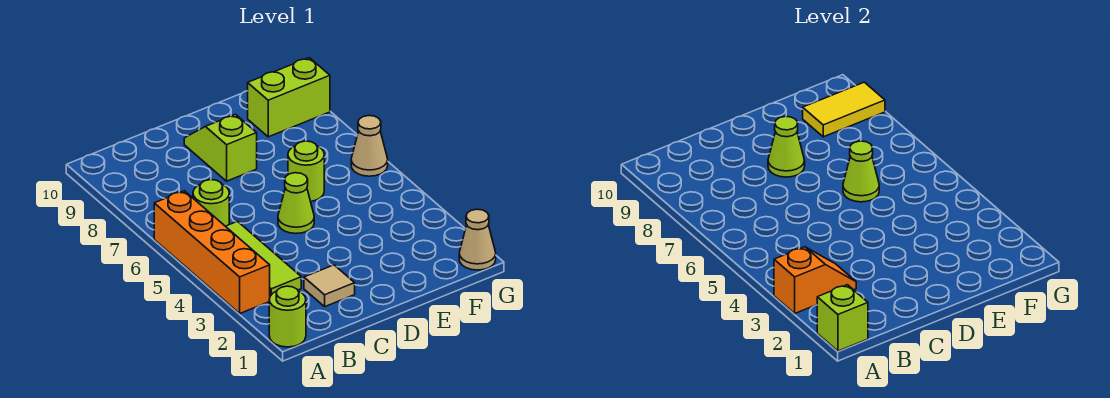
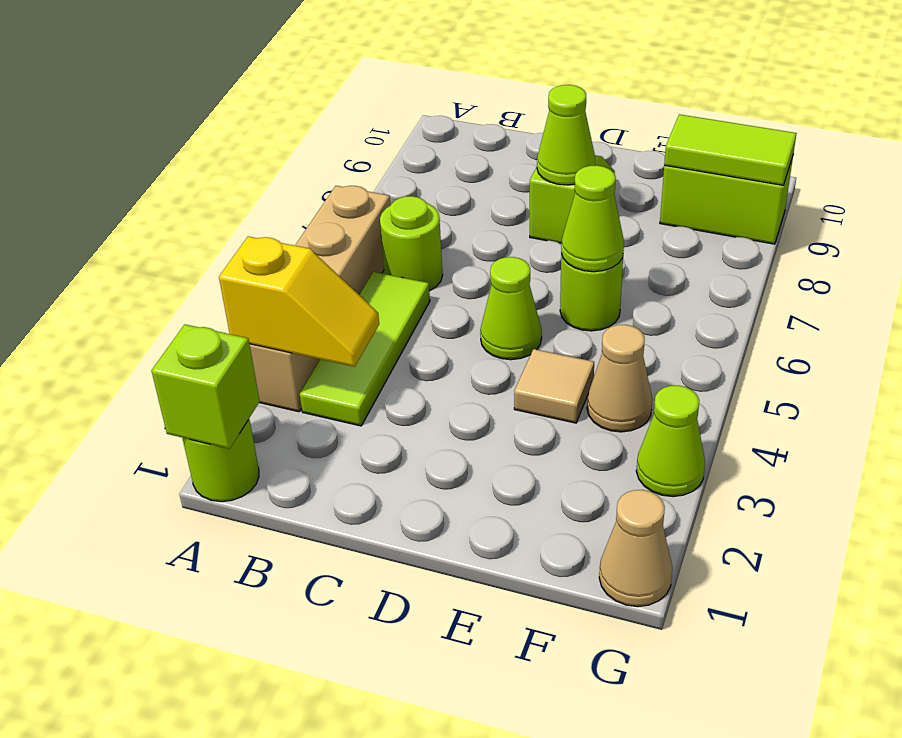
orange 1x4 brick [154,191,270,313] -> tan 1x4 brick [250,186,391,412]
orange 1x2 slope [774,247,856,313] -> yellow 1x2 slope [219,236,379,367]
tan 1x1 tile [304,265,355,307] -> tan 1x1 tile moved to [514,349,594,423]
yellow 1x2 tile [803,82,885,137] -> lime 1x2 tile [664,114,797,185]
none -> lime 1x1 cone [636,386,705,497]
tan 1x1 cone [351,116,388,176] -> tan 1x1 cone moved to [587,325,652,432]

